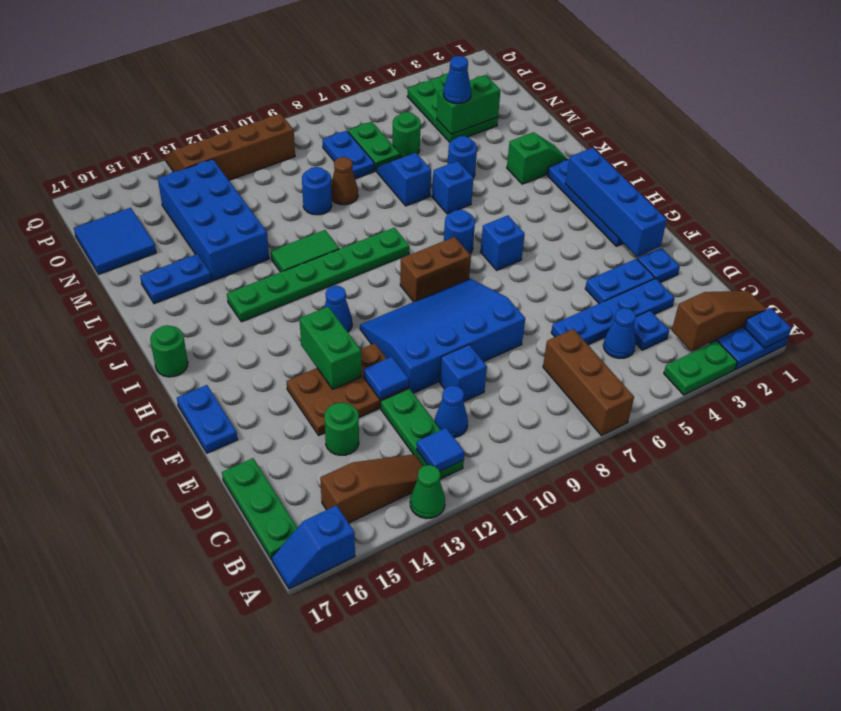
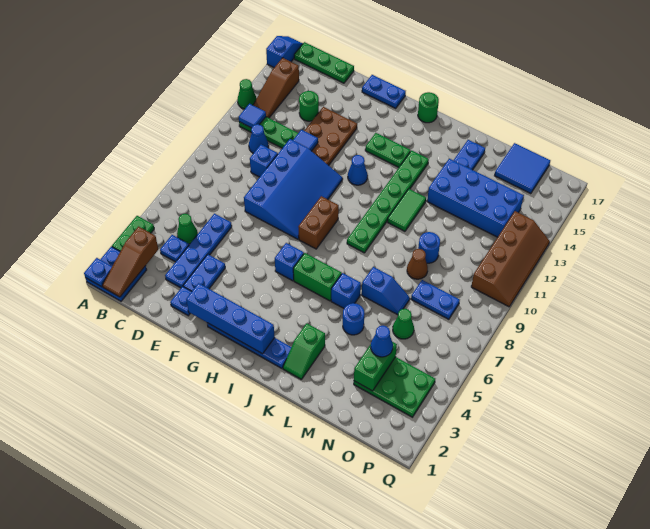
brown 1x3 brick [543,329,634,435] -> none
blue 1x1 cone [603,308,636,358] -> green 1x1 cone [177,214,198,244]
green 1x2 brick [300,307,361,389] -> green 1x2 brick moved to [293,253,342,301]
blue 1x1 round brick [444,210,475,254] -> none
green 1x1 round brick [392,112,421,158] -> green 1x1 cone [393,309,414,339]
green 1x2 plate [348,122,400,171] -> green 1x2 plate moved to [365,133,411,167]

